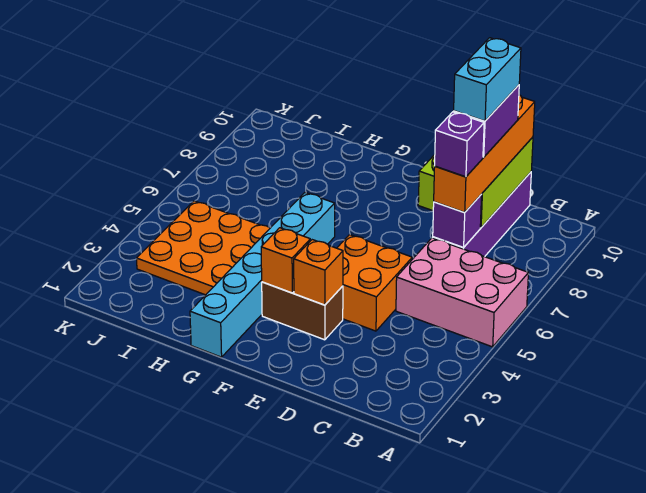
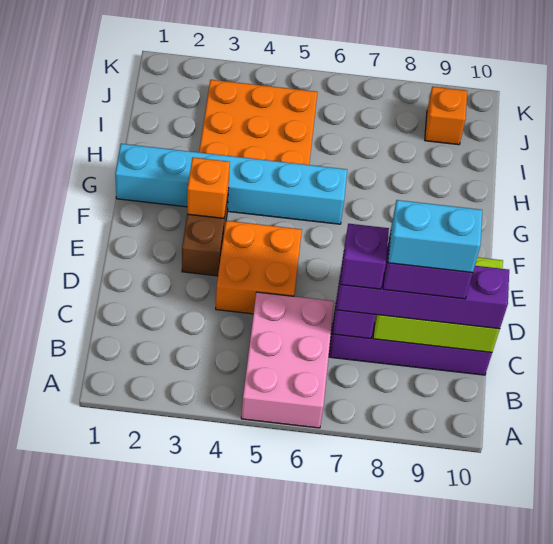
orange 1x4 brick [434,95,535,212] -> purple 1x4 brick [337,253,509,329]
orange 1x1 brick [294,240,343,305] -> orange 1x1 brick moved to [425,87,467,145]

